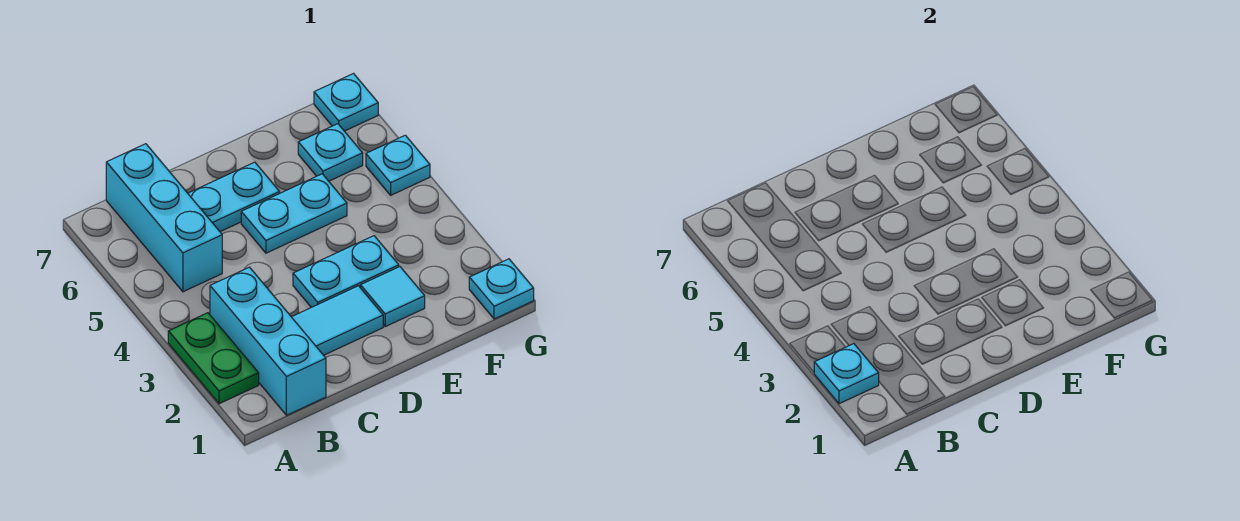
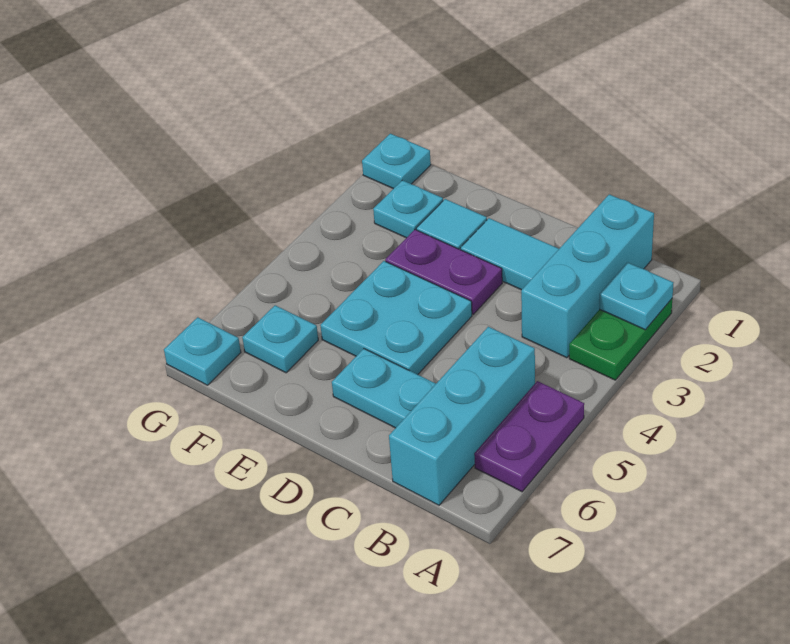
none -> purple 1x2 plate [474,381,584,492]
cyan 1x2 plate [293,236,399,307] -> purple 1x2 plate [385,230,502,314]
cyan 1x2 plate [241,174,347,253] -> cyan 2x2 plate [320,261,472,375]
cyan 1x1 plate [366,135,430,195] -> cyan 1x1 plate moved to [373,180,443,238]

